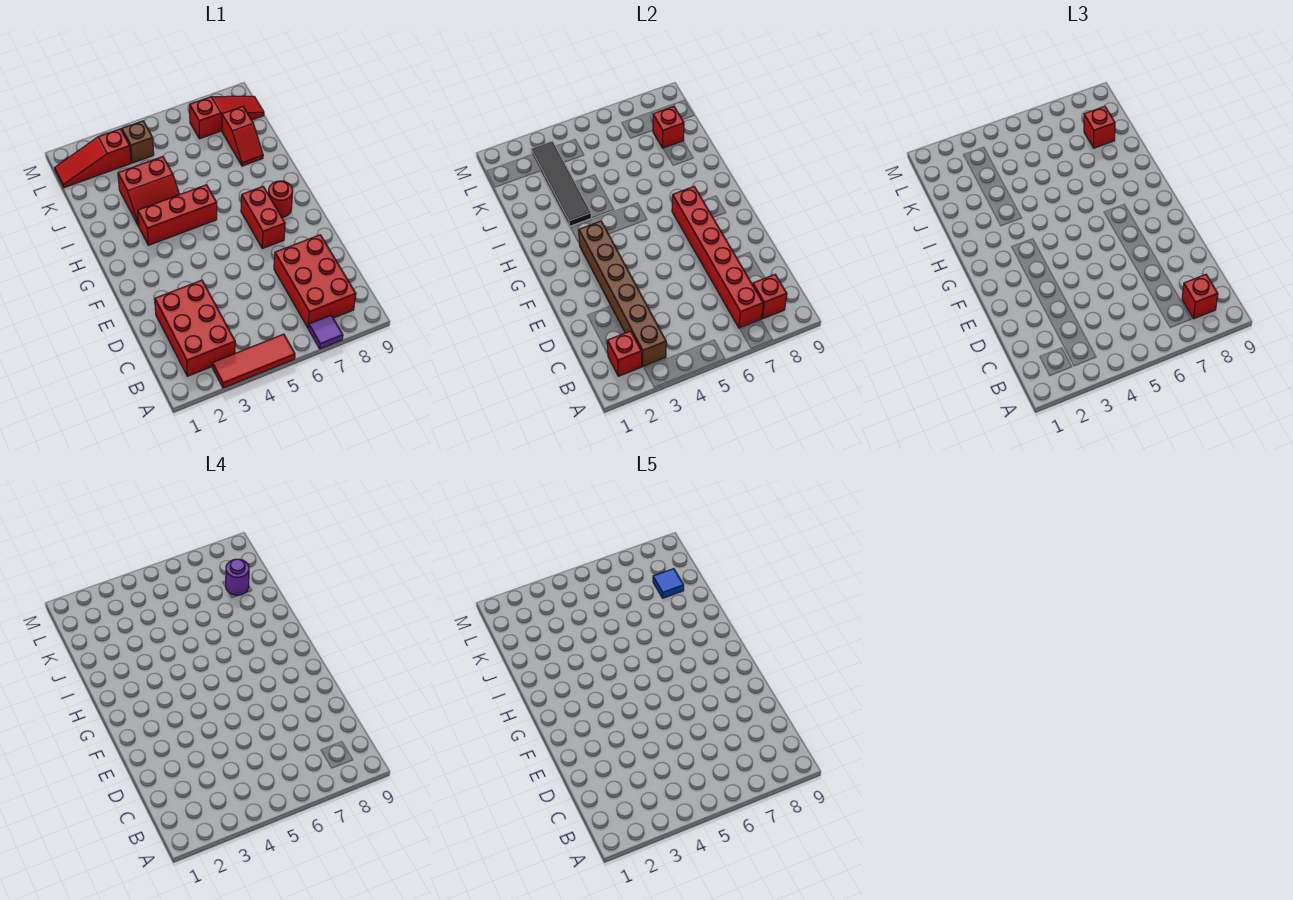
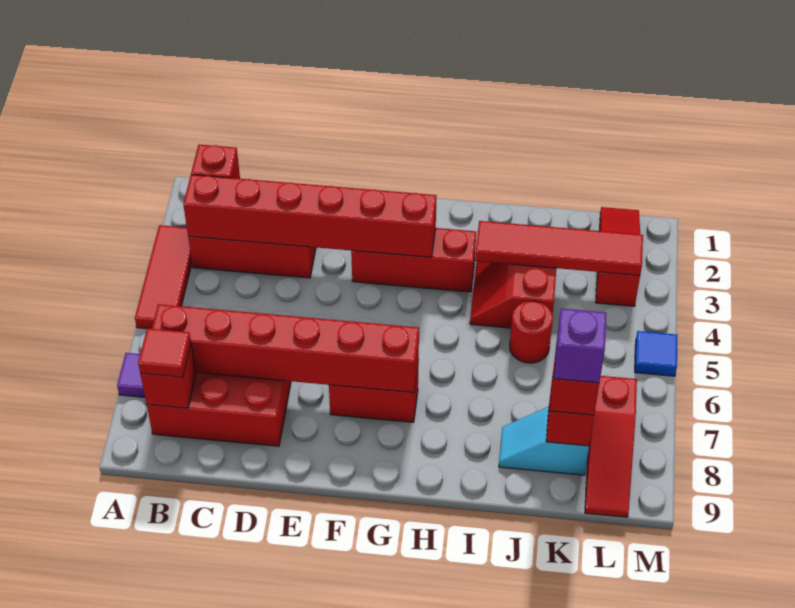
brown 1x6 brick [579,221,666,366] -> red 1x6 brick [183,175,437,257]
red 1x1 brick [1182,274,1218,319] -> red 1x1 tile [138,328,191,377]
red 1x1 round brick [268,181,293,218] -> red 1x1 round brick moved to [510,301,553,363]
red 1x3 brick [138,185,217,245] -> red 1x3 brick turned to [351,228,476,292]
black 1x4 tile [531,141,591,226] -> red 1x4 tile [475,221,643,275]
red 1x2 slope [222,106,263,166] -> cyan 1x2 slope [499,407,589,475]
purple 1x1 round brick [226,559,249,595] -> purple 1x1 brick [554,309,607,383]
blue 1x1 tile [653,569,684,598] -> blue 1x1 tile moved to [635,331,678,376]
brown 1x1 brick [122,121,154,163] -> none

